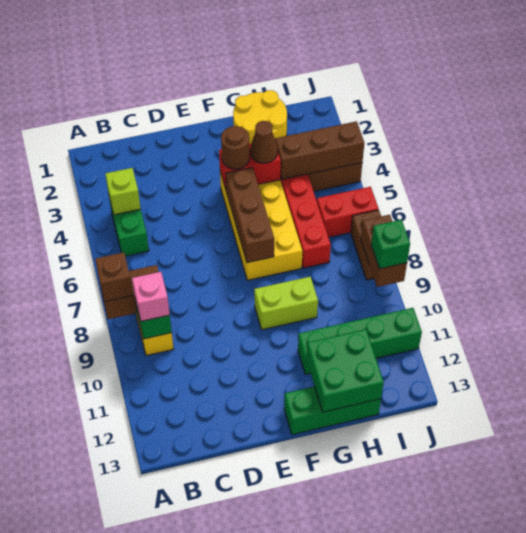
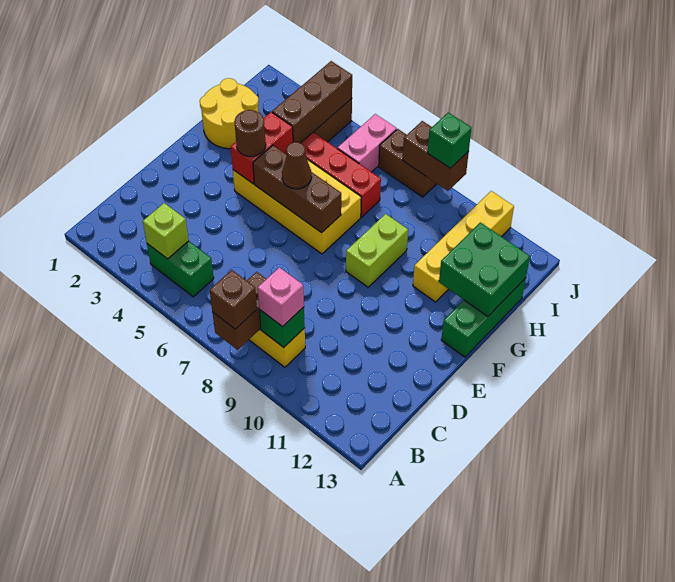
brown 1x1 cone [250,121,278,163] -> brown 1x1 cone moved to [282,142,312,189]
green 1x4 brick [298,308,422,375] -> yellow 1x4 brick [413,191,514,302]
red 1x2 brick [317,187,379,237] -> pink 1x2 brick [338,114,397,172]

